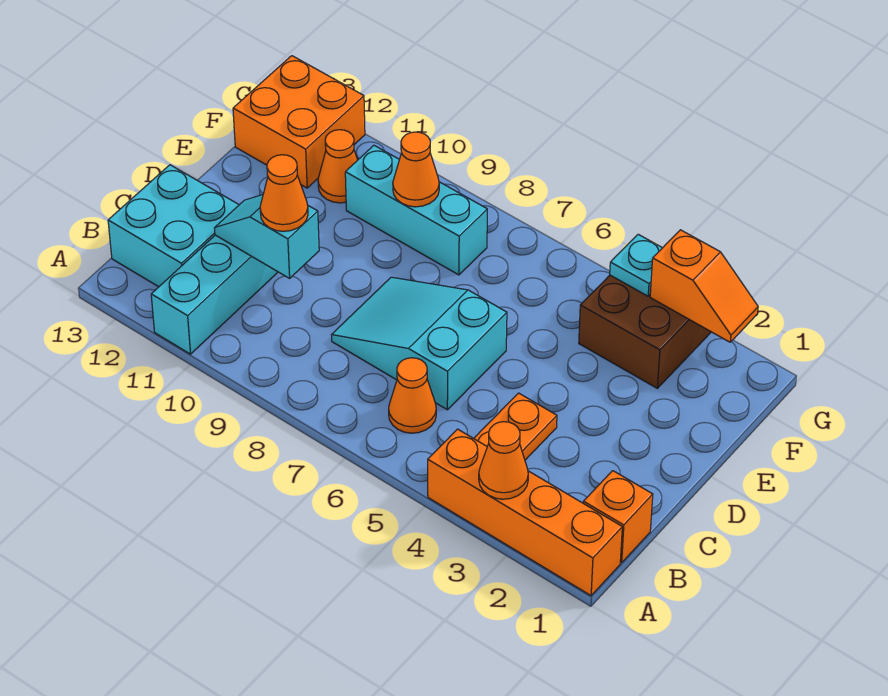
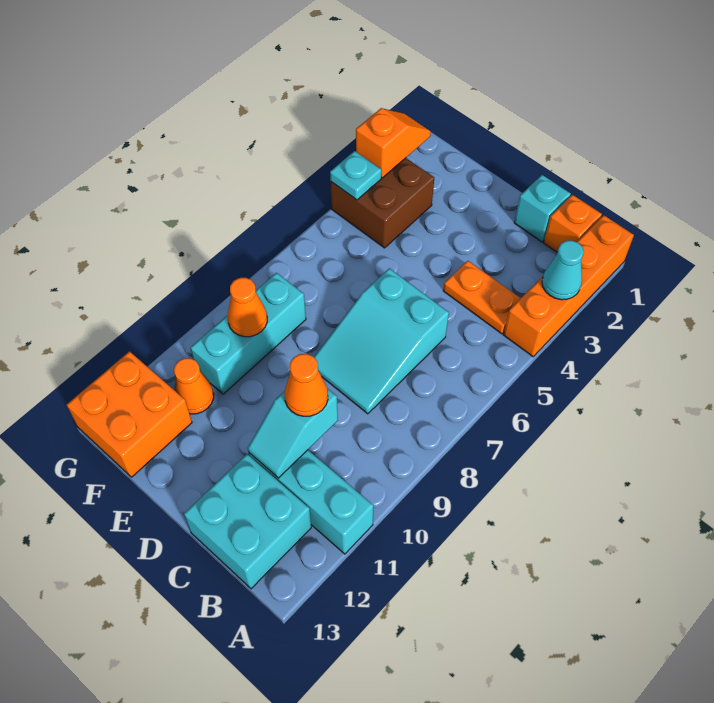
orange 1x1 cone [479,422,528,499] -> cyan 1x1 cone [542,241,584,300]
orange 1x1 cone [389,358,436,433] -> none
none -> cyan 1x1 brick [514,175,571,242]

